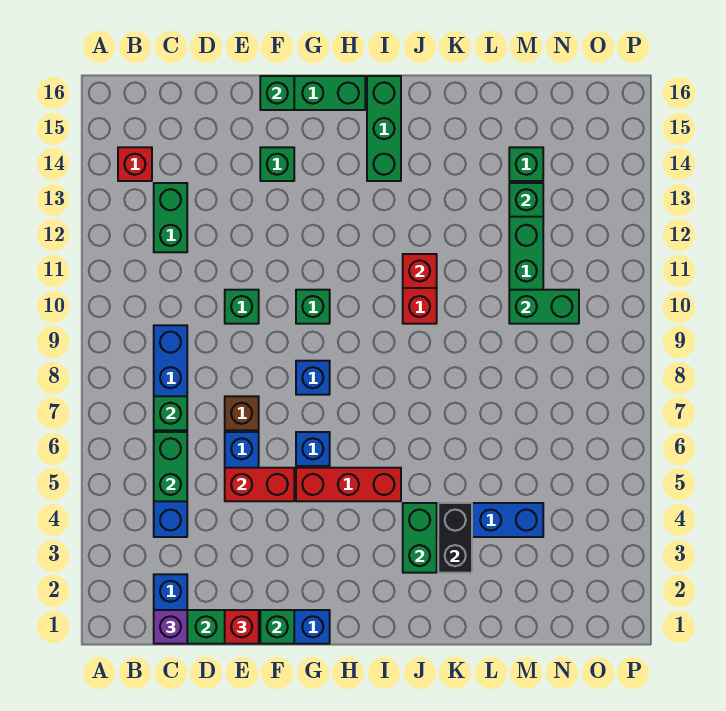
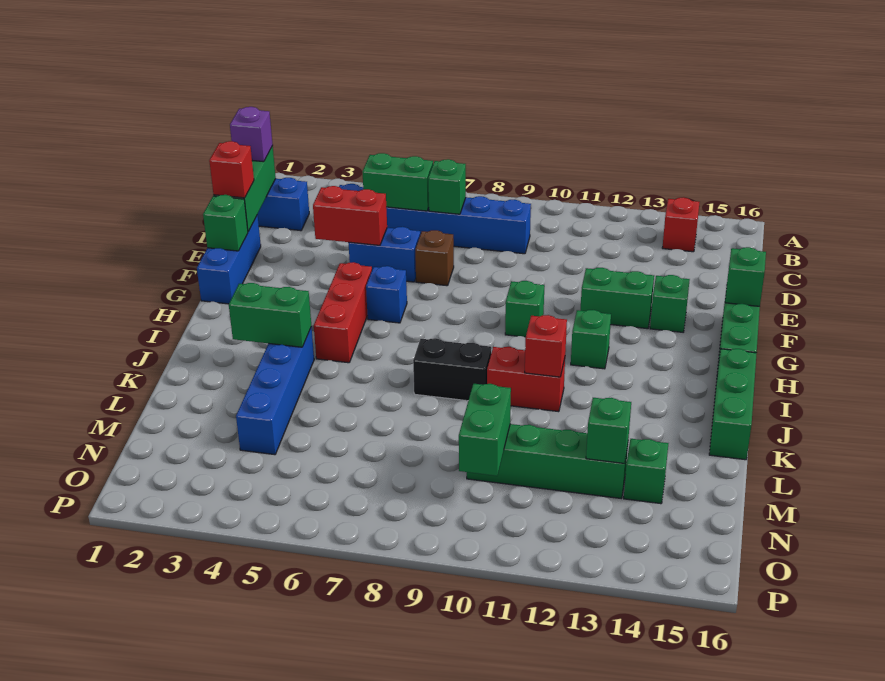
green 1x2 brick [154,183,187,252] -> green 1x2 brick moved to [580,268,654,329]
red 1x2 brick [225,468,294,501] -> red 1x2 brick turned to [313,186,387,245]
green 1x1 brick [225,290,259,324] -> green 1x1 brick moved to [571,310,611,369]
blue 1x1 brick [296,361,330,395] -> none
green 1x3 brick [367,76,401,181] -> green 1x3 brick turned to [709,349,757,460]
black 1x2 brick [438,503,472,573] -> black 1x2 brick moved to [413,338,491,401]

